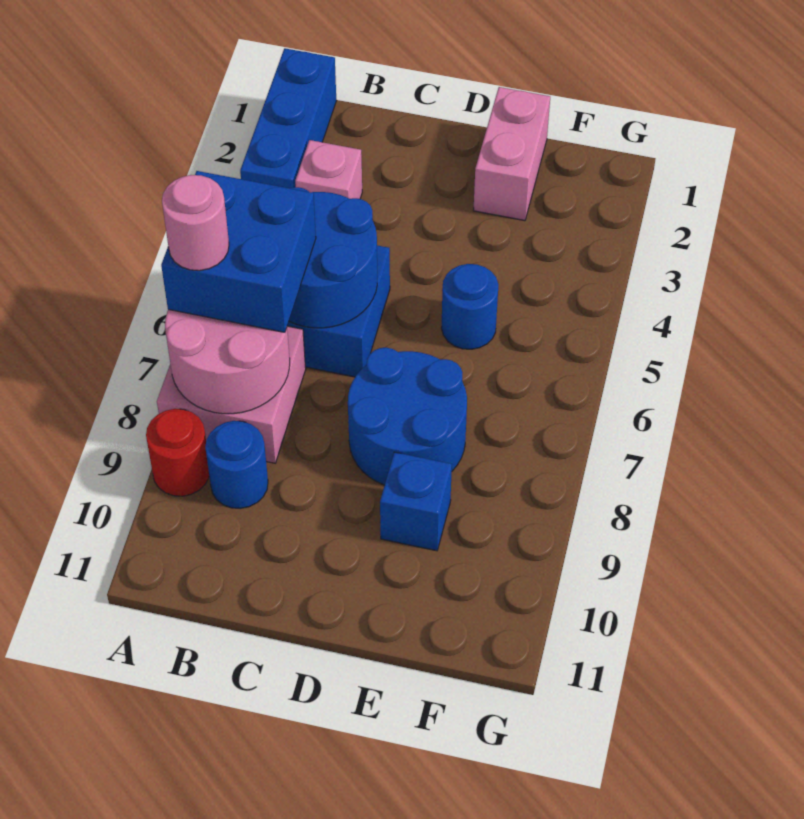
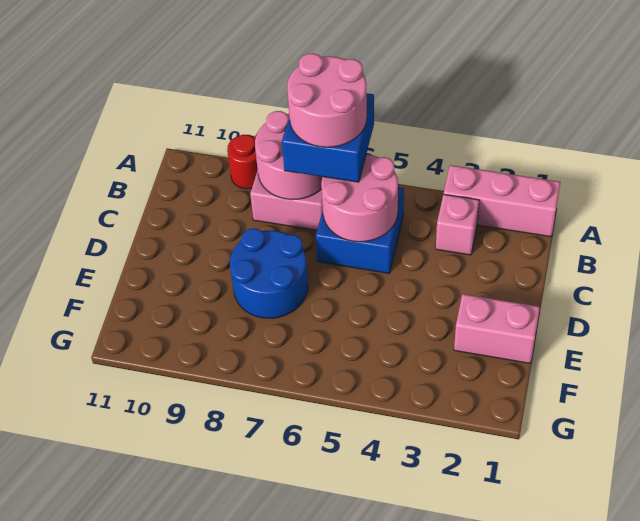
blue 1x3 brick [240,48,336,188] -> pink 1x3 brick [444,165,560,237]
pink 1x1 round brick [162,175,229,271] -> pink 2x2 round brick [287,53,367,147]
blue 2x2 round brick [289,187,377,328] -> pink 2x2 round brick [321,154,398,242]
blue 1x1 round brick [205,421,268,509] -> none
blue 1x1 round brick [441,264,499,349] -> none
blue 1x1 brick [380,452,452,551] -> none

